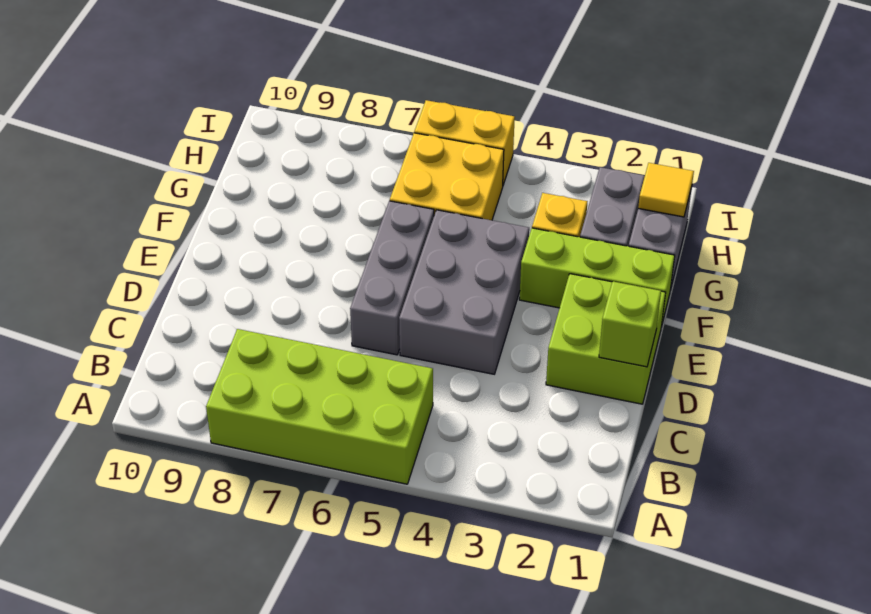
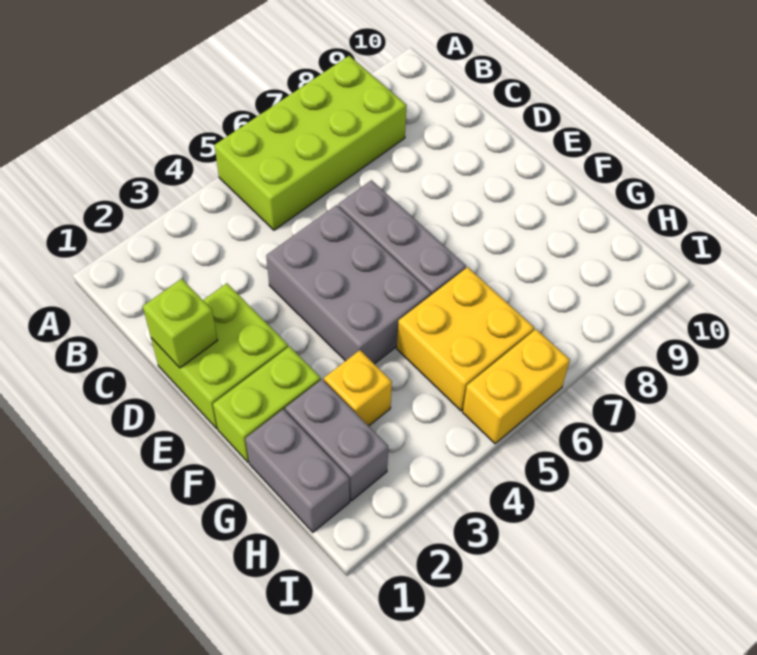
lime 1x3 brick [519,228,675,327] -> lime 1x2 brick [213,346,321,462]
yellow 1x1 tile [638,163,694,217] -> none

